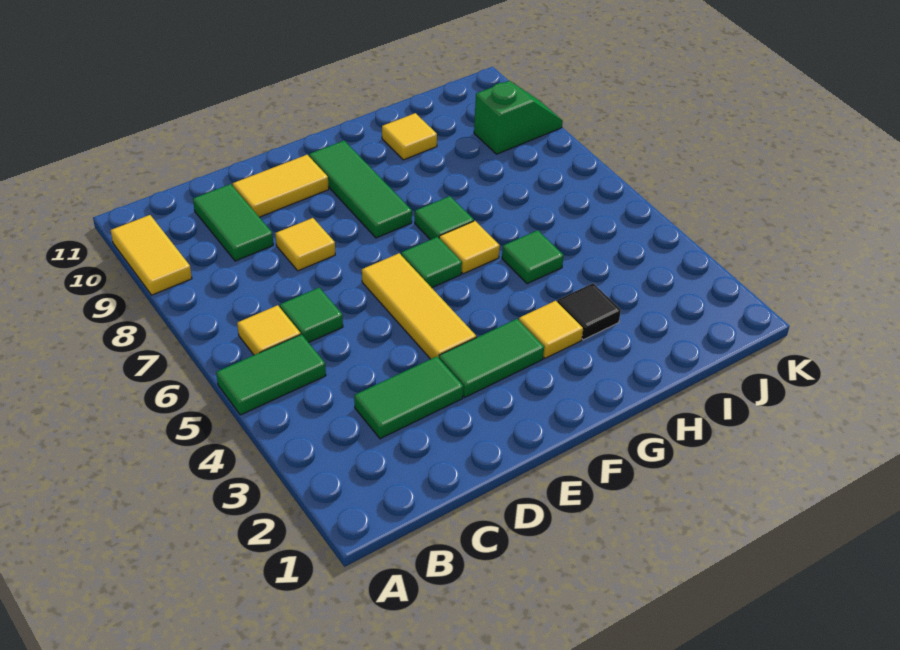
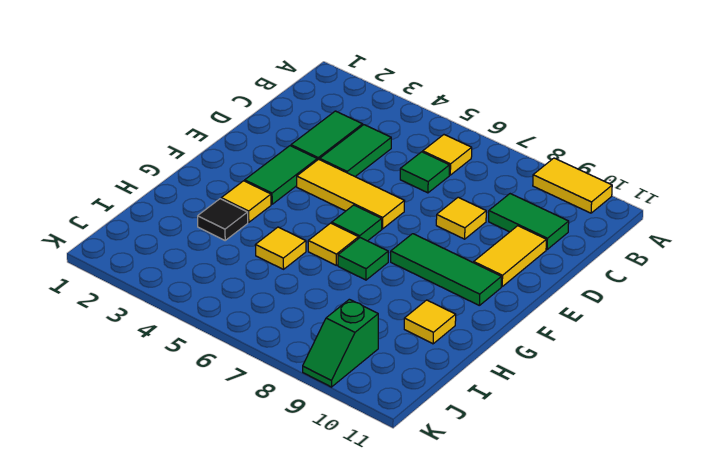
green 1x2 tile [216,334,326,415] -> green 1x2 tile moved to [320,125,391,176]
green 1x1 tile [502,230,564,284] -> yellow 1x1 tile [255,227,306,269]

